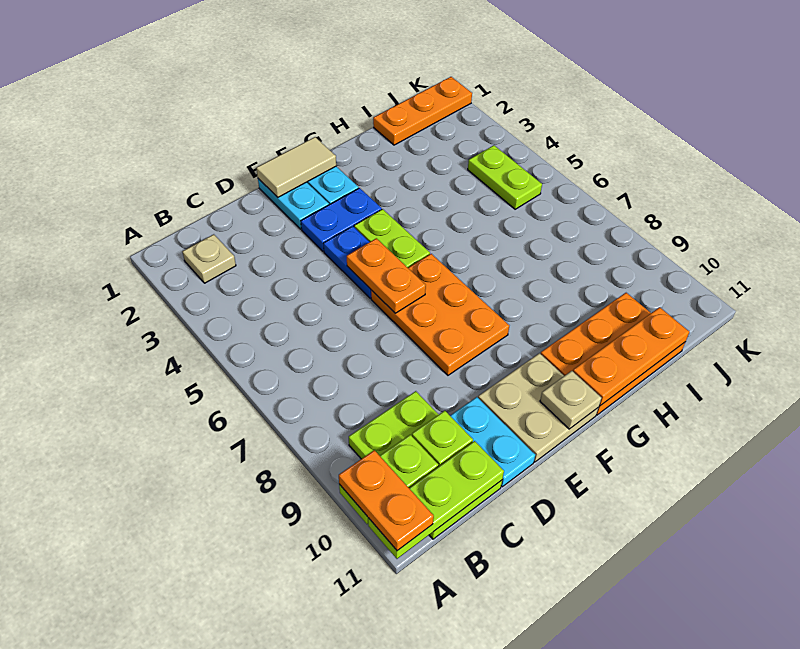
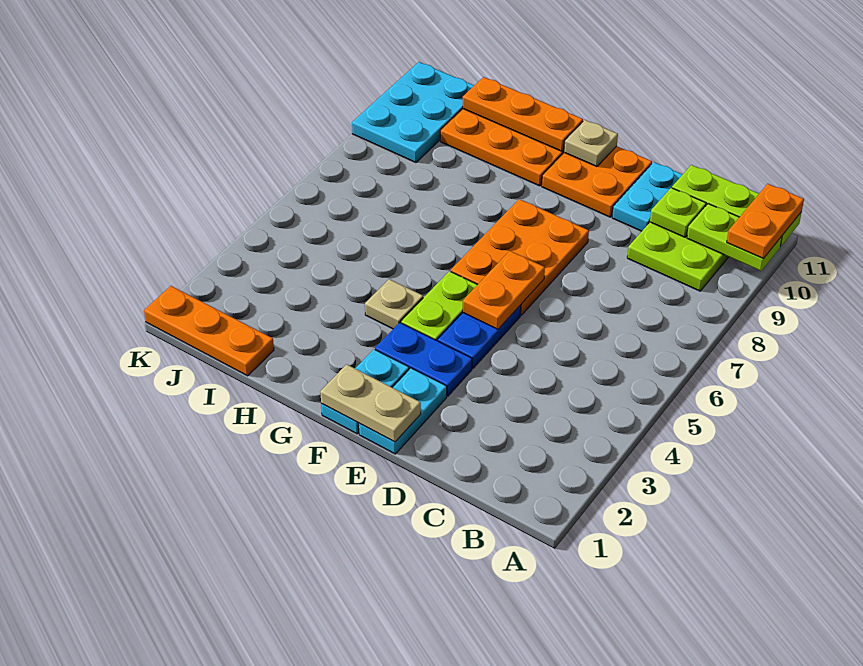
tan 1x1 plate [182,234,236,283] -> tan 1x1 plate moved to [365,279,423,329]
tan 1x2 tile [256,137,336,197] -> tan 1x2 plate [320,364,421,442]
tan 2x2 plate [478,353,598,462] -> orange 2x2 plate [542,146,652,217]
lime 1x2 plate [468,145,542,209] -> none
none -> cyan 2x3 plate [352,62,474,163]

